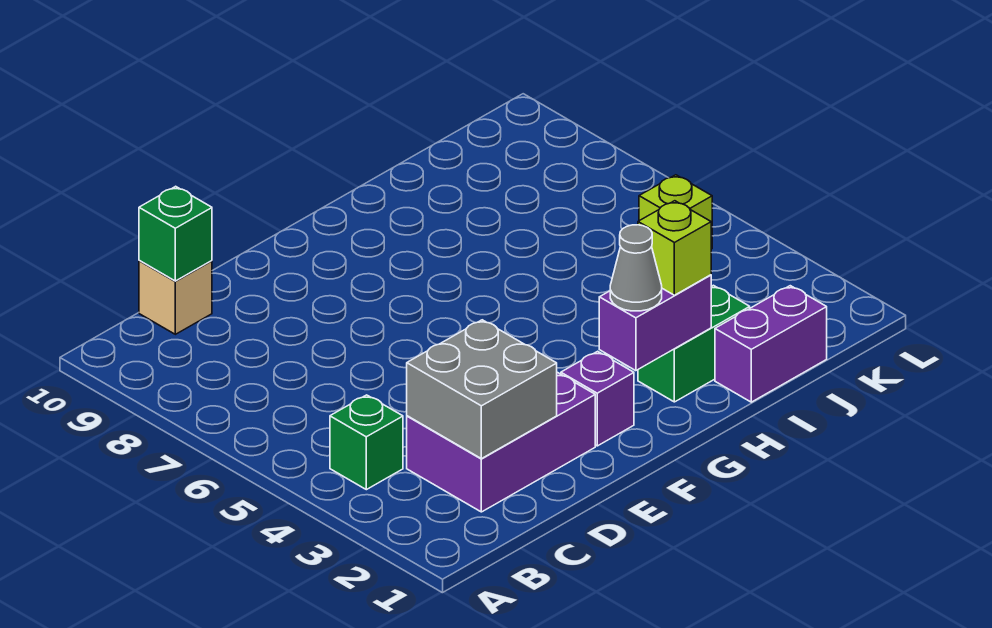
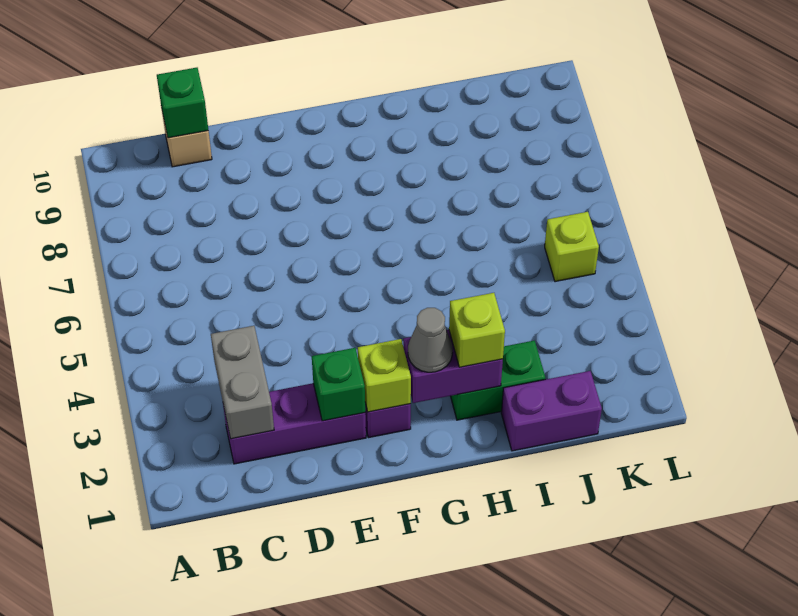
green 1x1 brick [330,395,403,490] -> green 1x1 brick moved to [312,348,365,421]
purple 2x3 brick [407,372,595,512] -> purple 1x3 brick [223,383,366,464]
grey 2x2 brick [407,320,557,459] -> grey 1x2 brick [211,326,274,439]
none -> lime 1x1 brick [358,339,411,412]

